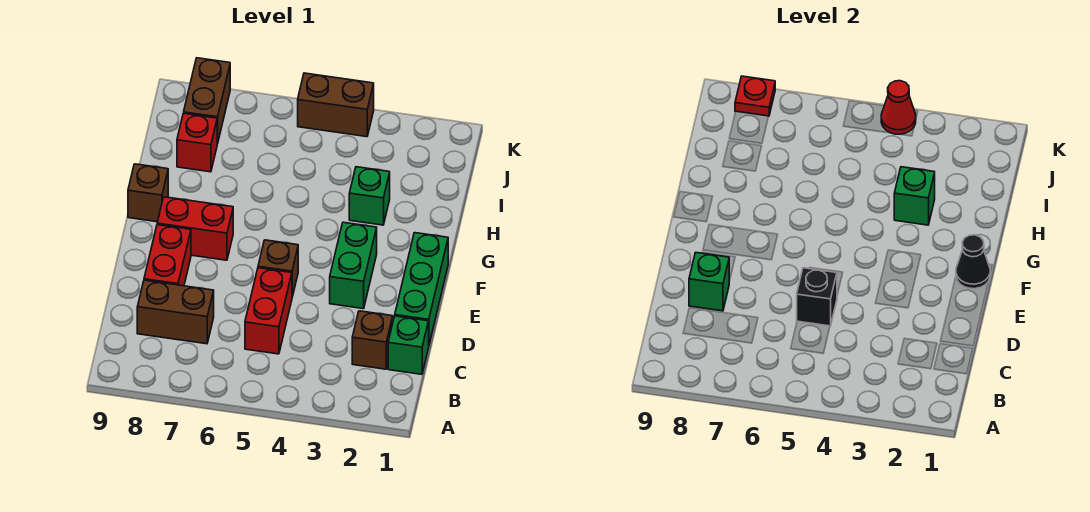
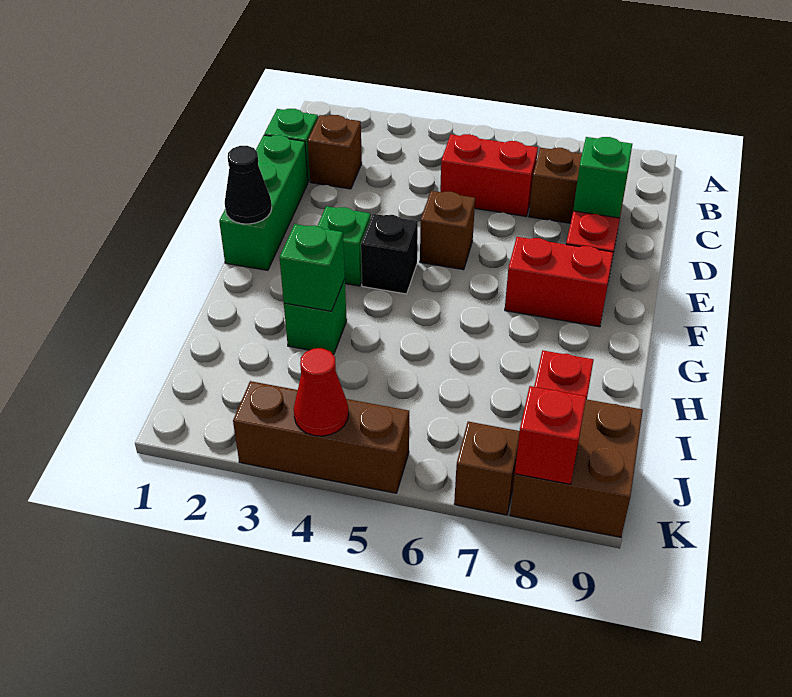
red 1x2 brick [245,268,292,354] -> red 1x2 brick turned to [440,134,538,216]
black 1x1 brick [797,268,837,326] -> black 1x1 brick moved to [361,214,418,294]
green 1x2 brick [330,222,377,309] -> green 1x1 brick [318,206,371,286]
brown 1x1 brick [128,164,168,222] -> brown 1x1 brick moved to [454,422,520,515]
brown 1x2 brick [184,58,230,144] -> brown 2x2 brick [510,399,643,537]
brown 1x2 brick [298,73,374,137] -> brown 1x3 brick [233,381,409,493]
red 1x1 plate [735,76,775,116] -> red 1x1 brick [515,386,586,484]

